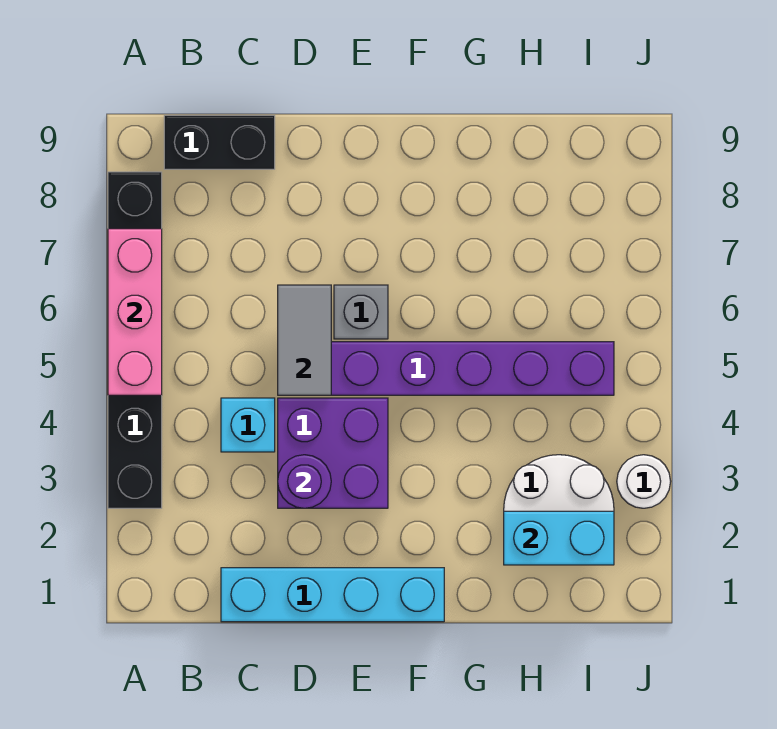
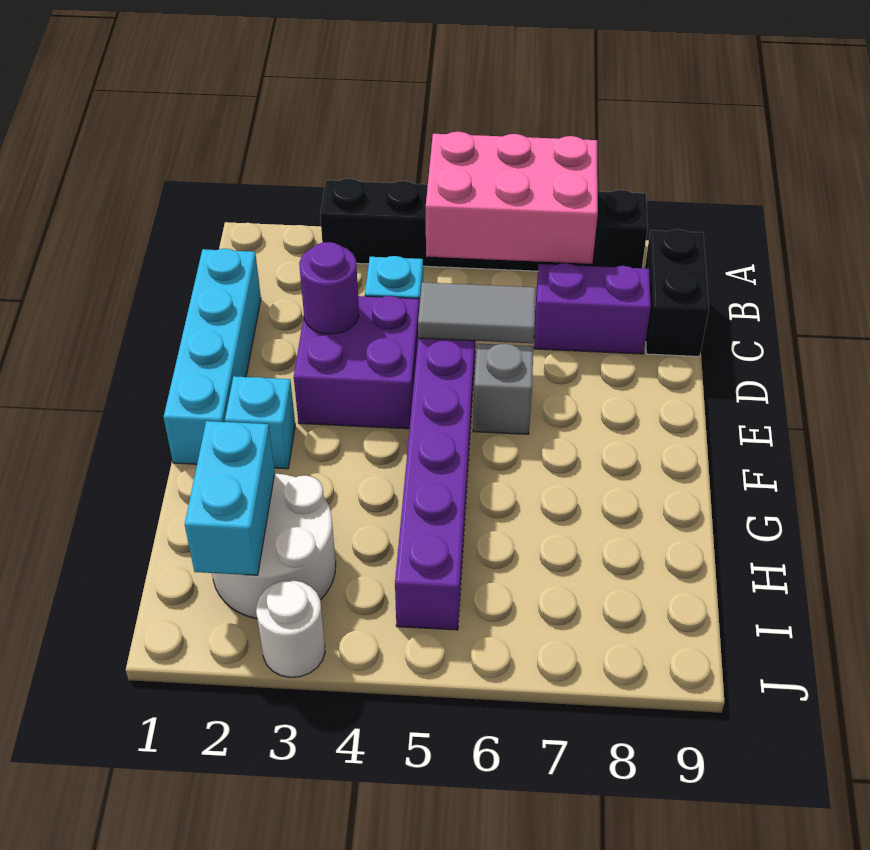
pink 1x3 brick [108,229,162,395] -> pink 2x3 brick [426,132,598,264]
none -> purple 1x2 brick [534,263,651,354]
none -> cyan 1x1 brick [225,376,295,469]

